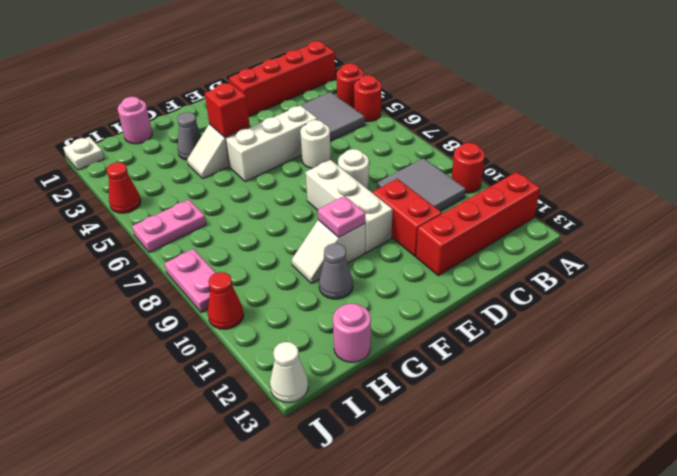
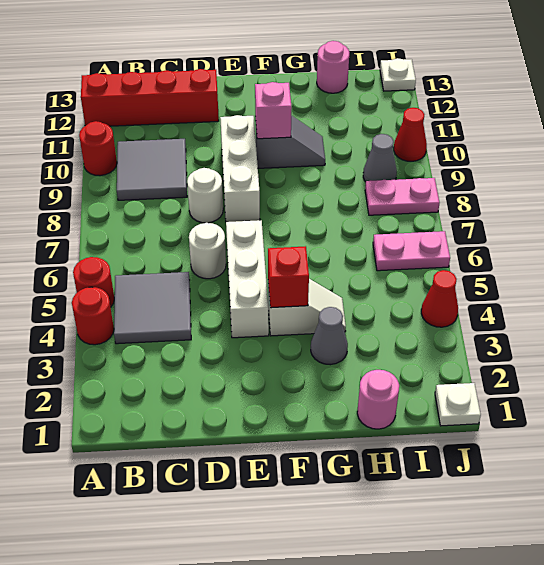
red 1x4 brick [229,41,335,116] -> none
white 1x3 brick [226,105,317,182] -> white 1x3 brick turned to [226,220,269,338]
red 1x2 brick [373,179,442,256] -> none
white 1x2 slope [292,220,365,284] -> grey 1x2 slope [255,115,325,168]
pink 1x1 plate [318,196,365,237] -> pink 1x1 brick [255,82,292,139]
grey 1x1 cone [319,243,353,299] -> grey 1x1 cone moved to [363,134,397,182]
pink 1x2 plate [164,249,216,313] -> pink 1x2 plate turned to [365,178,439,215]
white 1x1 cone [270,342,308,403] -> white 1x1 plate [380,58,416,91]

